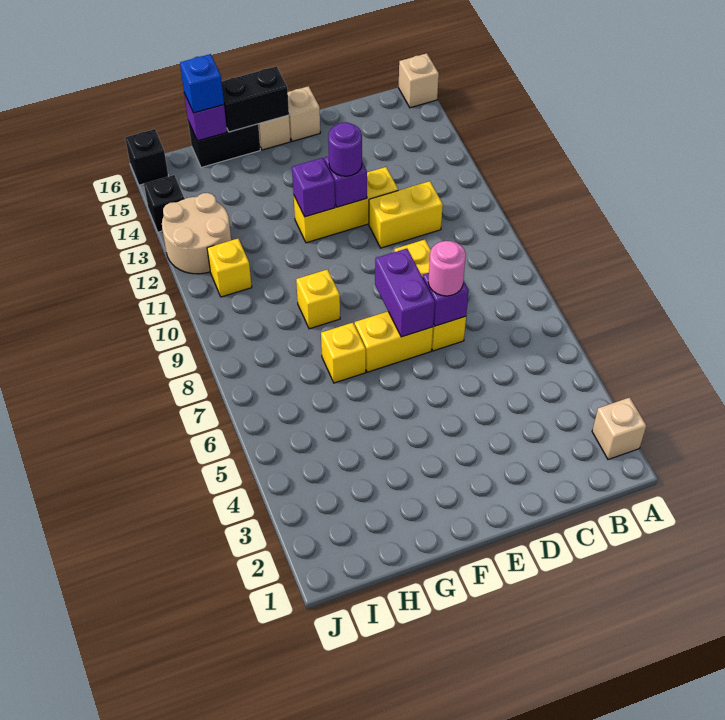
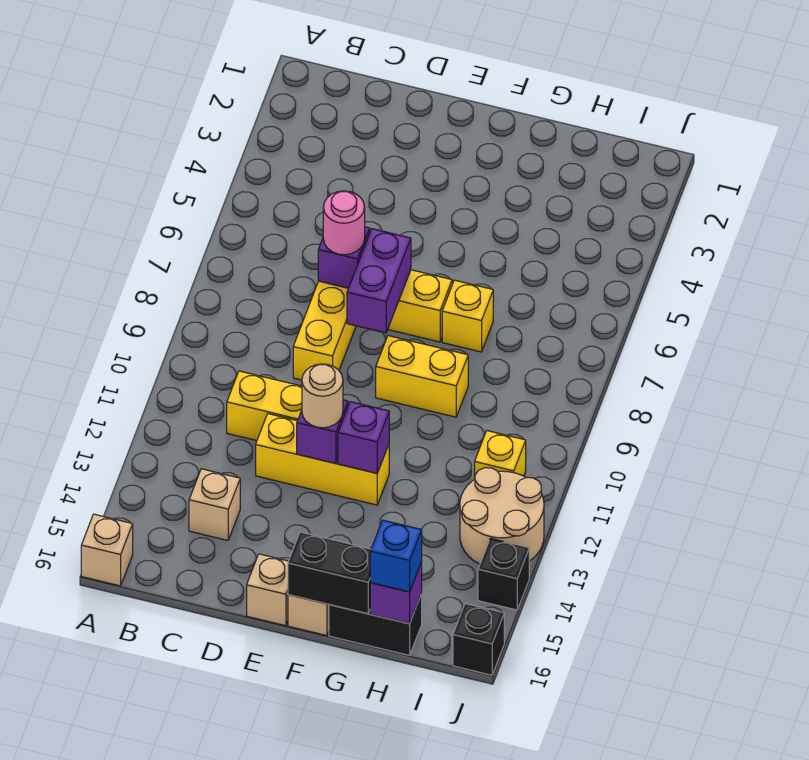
tan 1x1 brick [592,397,646,460] -> tan 1x1 brick moved to [189,469,240,540]
purple 1x1 round brick [328,122,362,176] -> tan 1x1 round brick [302,364,343,428]
yellow 1x1 brick [296,269,340,329] -> yellow 1x2 brick [376,336,468,417]

